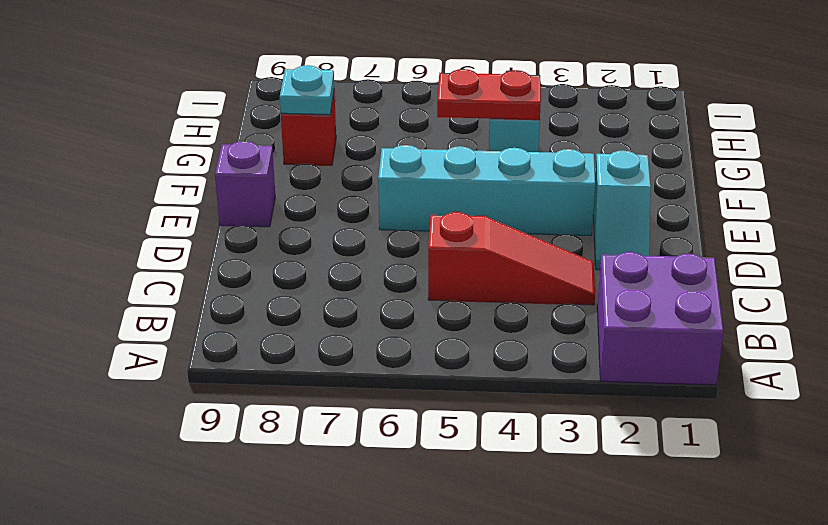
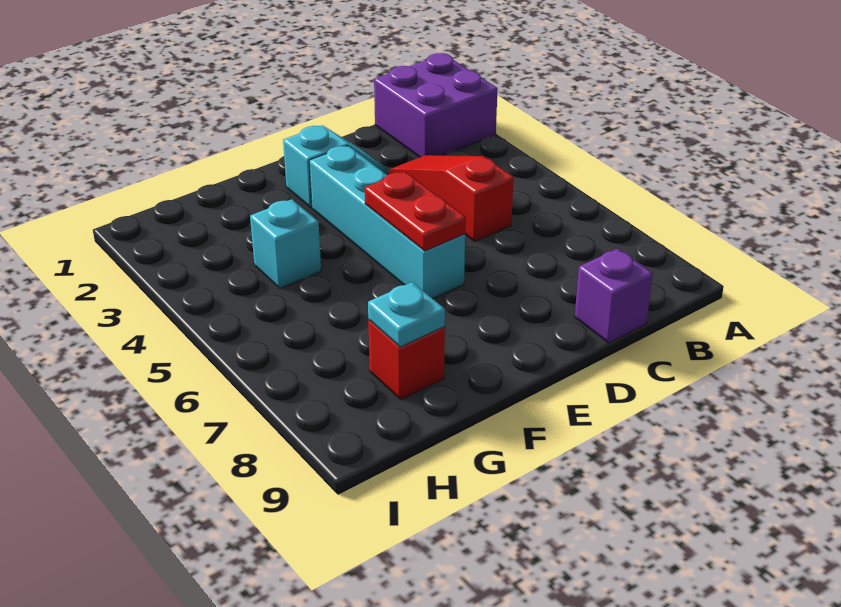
purple 1x1 brick [215,141,275,227] -> purple 1x1 brick moved to [575,249,653,343]
red 1x2 plate [437,69,541,120] -> red 1x2 plate moved to [365,172,466,251]

